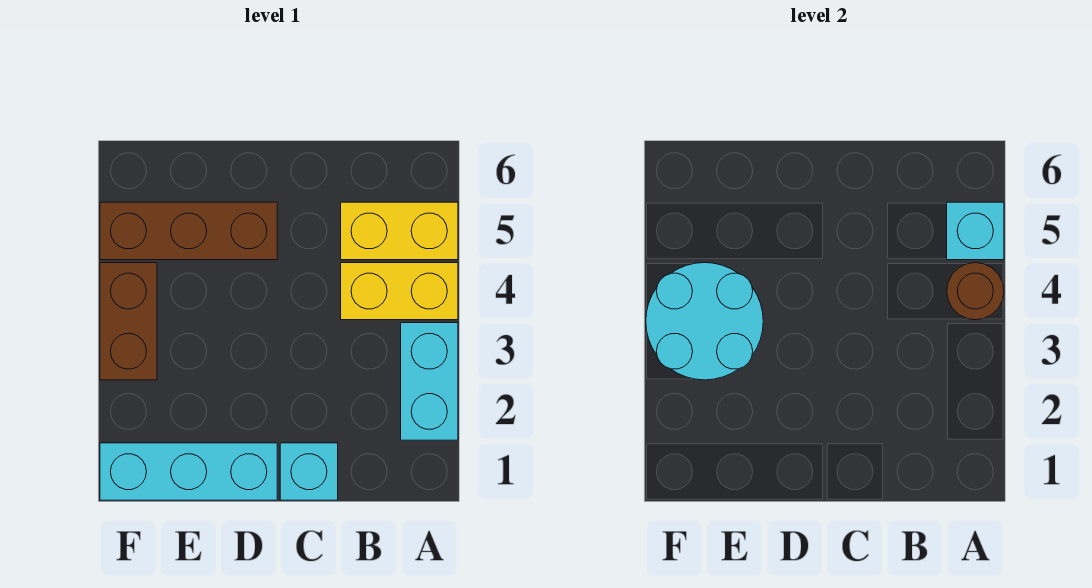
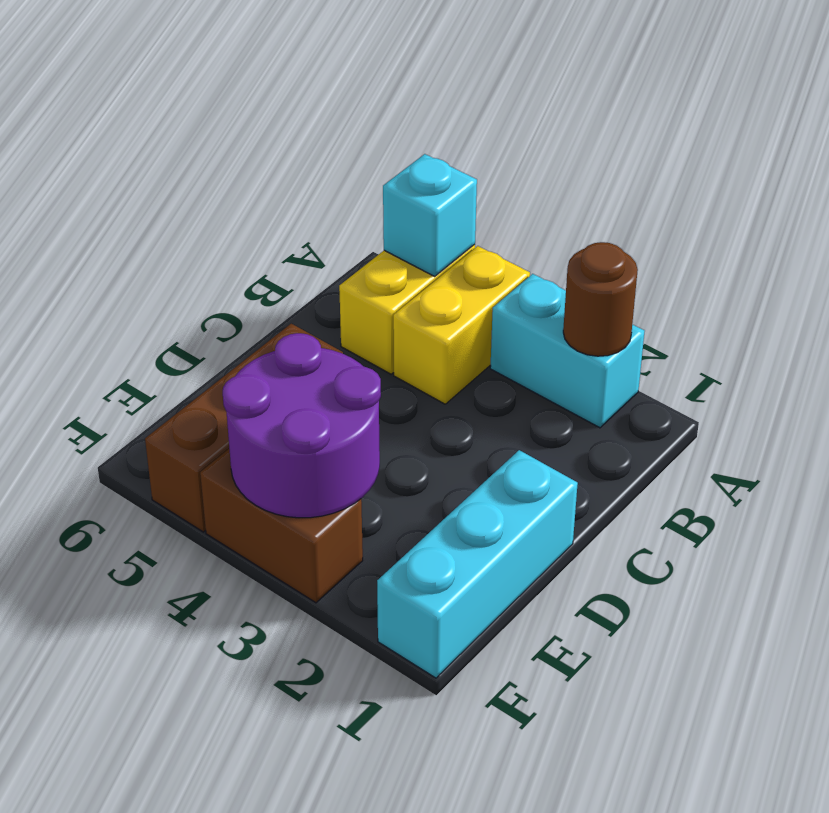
brown 1x1 round brick [947,263,1004,320] -> brown 1x1 round brick moved to [563,242,638,356]
cyan 1x1 brick [280,443,338,500] -> none
cyan 2x2 round brick [646,263,763,380] -> purple 2x2 round brick [223,333,381,518]

